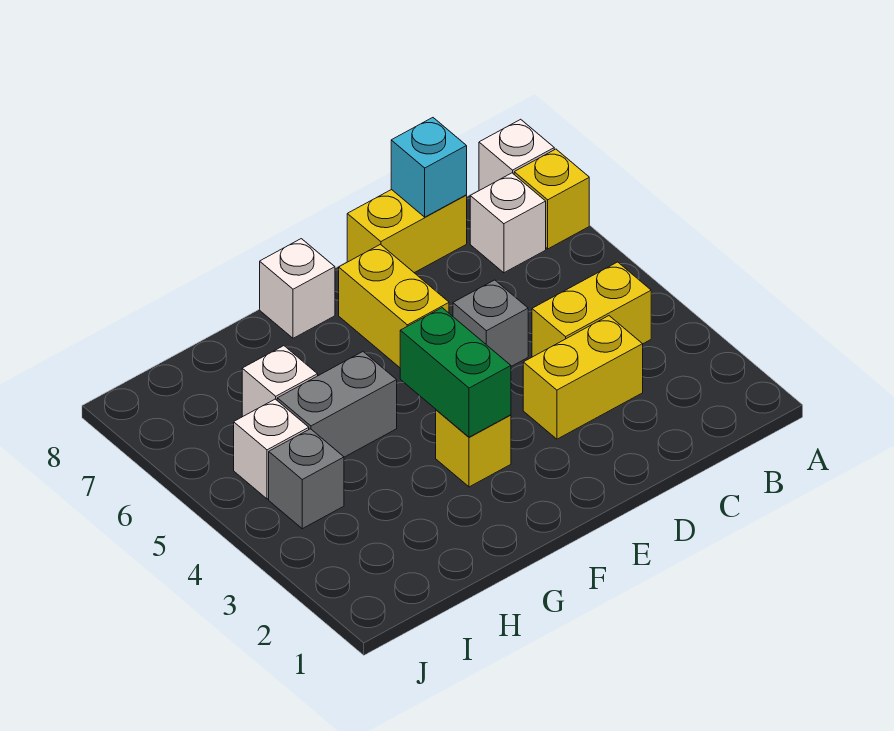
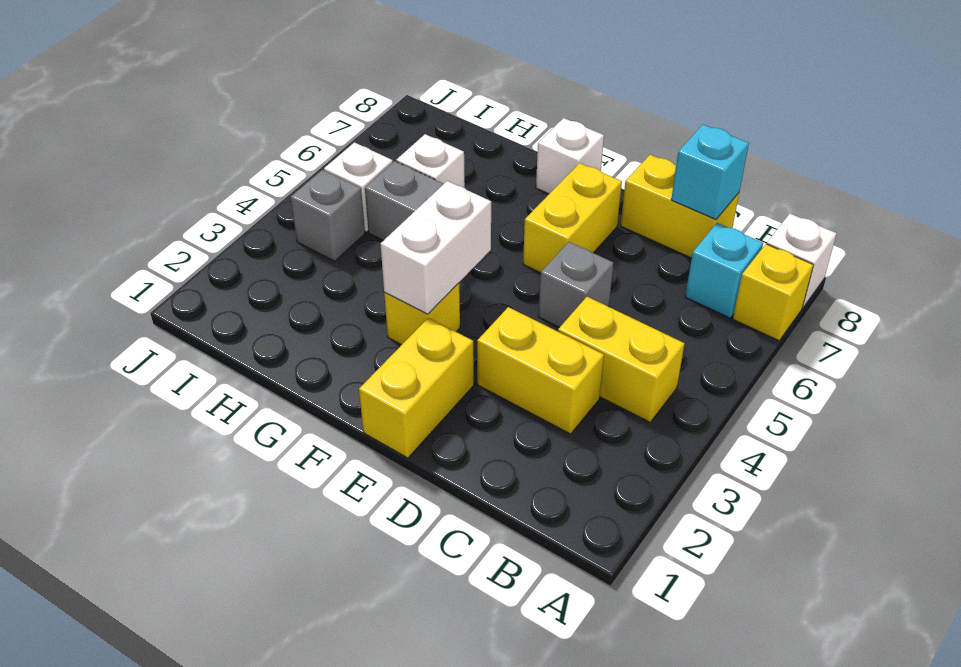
white 1x1 brick [470,173,546,273] -> cyan 1x1 brick [685,223,763,318]
none -> yellow 1x2 brick [359,318,474,458]
green 1x2 brick [400,308,511,437] -> white 1x2 brick [381,181,491,314]

